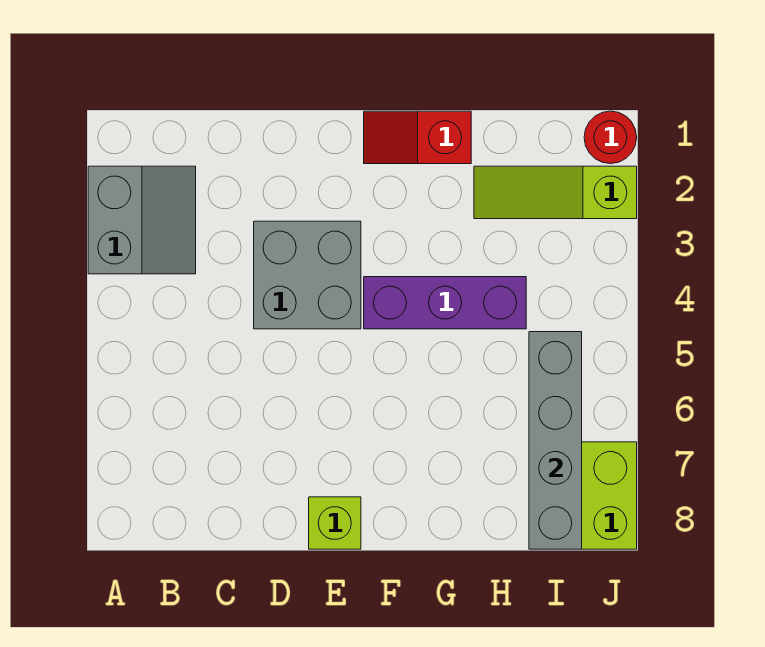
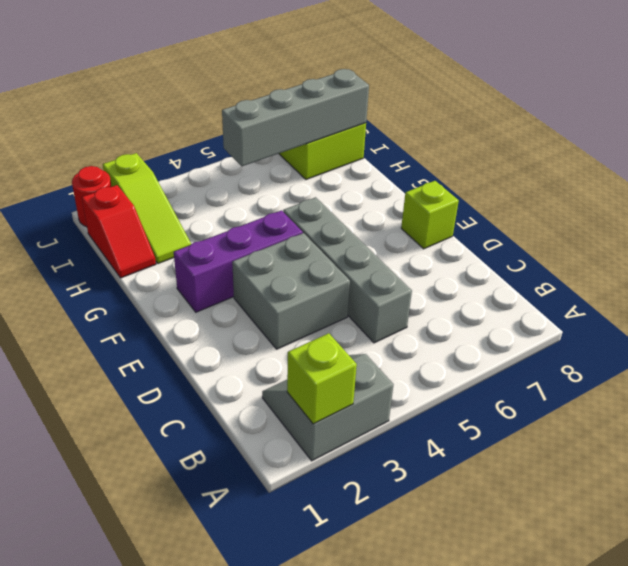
none -> lime 1x1 brick [287,333,357,424]
none -> grey 1x4 brick [283,197,412,343]
red 1x2 slope [364,111,471,164] -> red 1x2 slope moved to [82,185,156,278]
purple 1x3 brick [364,277,526,329] -> purple 1x3 brick turned to [174,210,303,312]

